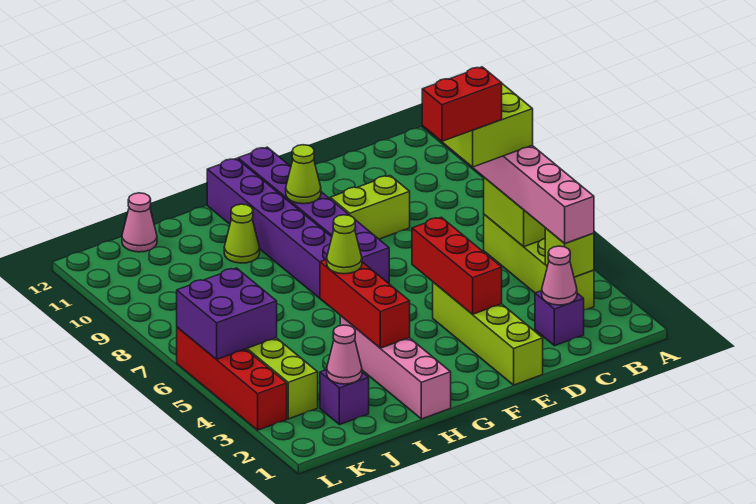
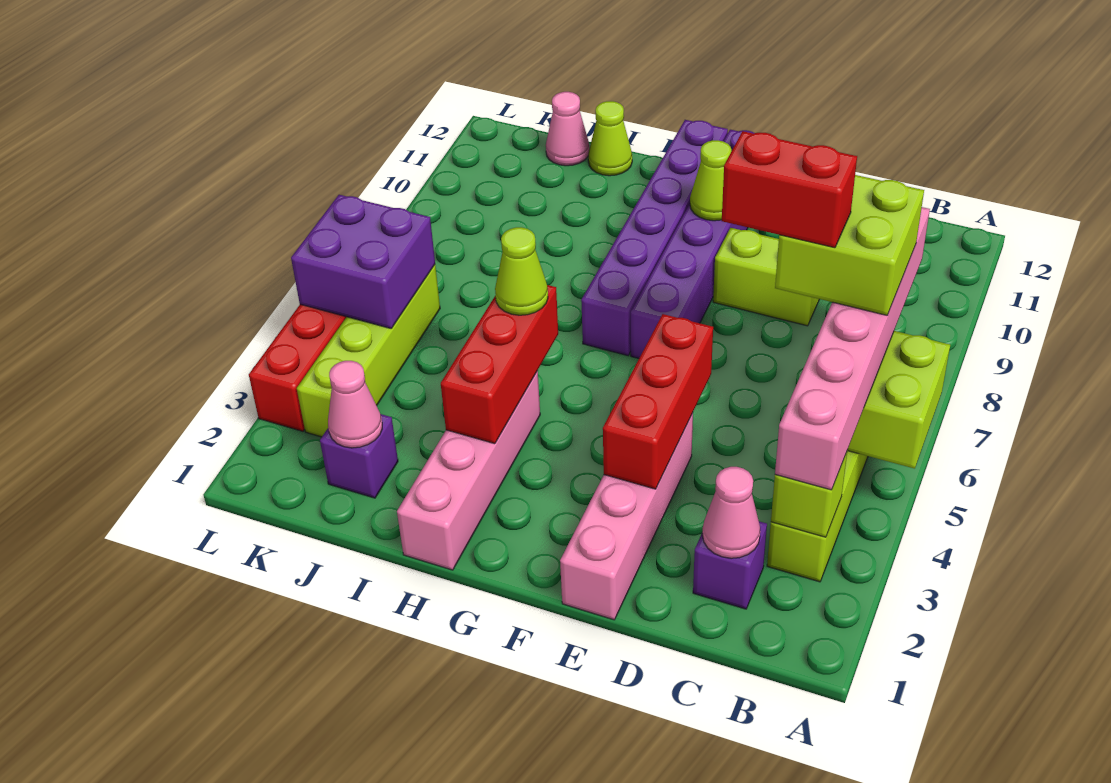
lime 1x4 brick [433,282,543,385] -> pink 1x4 brick [560,413,693,620]
lime 1x1 cone [224,204,260,263] -> lime 1x1 cone moved to [588,101,632,176]

